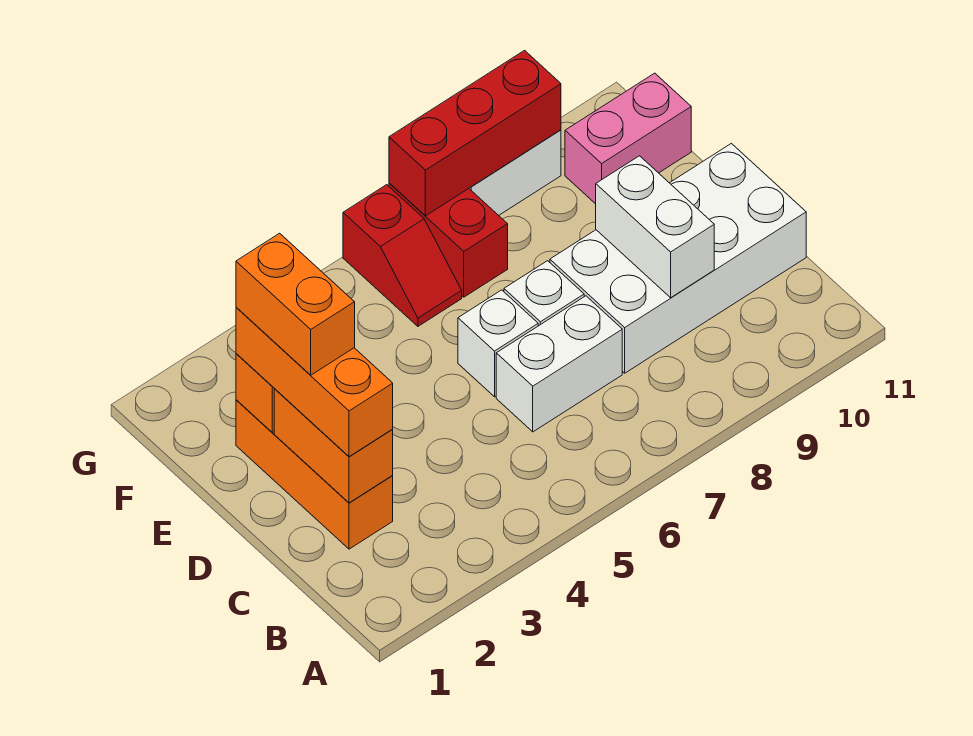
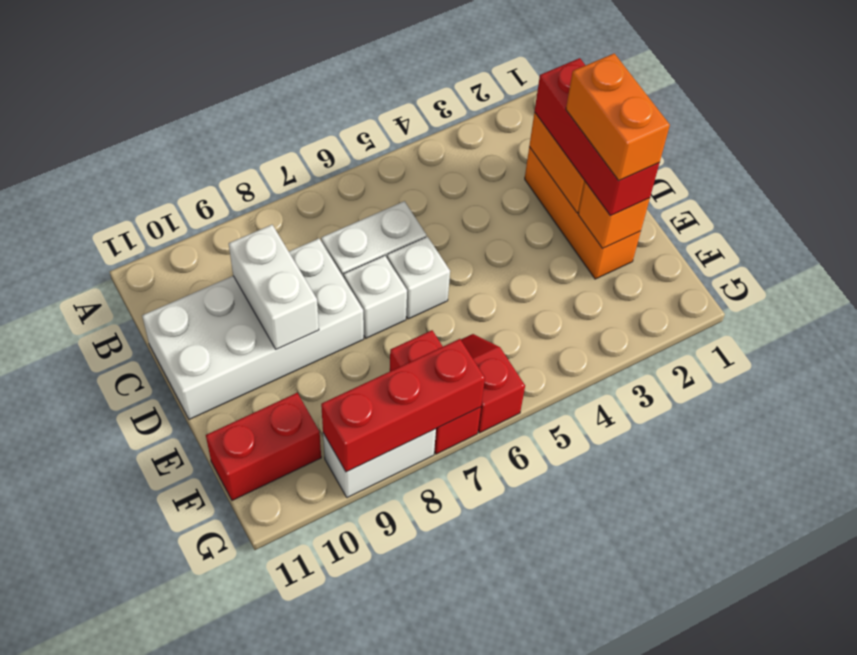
orange 1x3 brick [236,307,393,457] -> red 1x3 brick [535,58,659,216]
pink 1x2 brick [565,73,691,204] -> red 1x2 brick [206,393,321,500]

